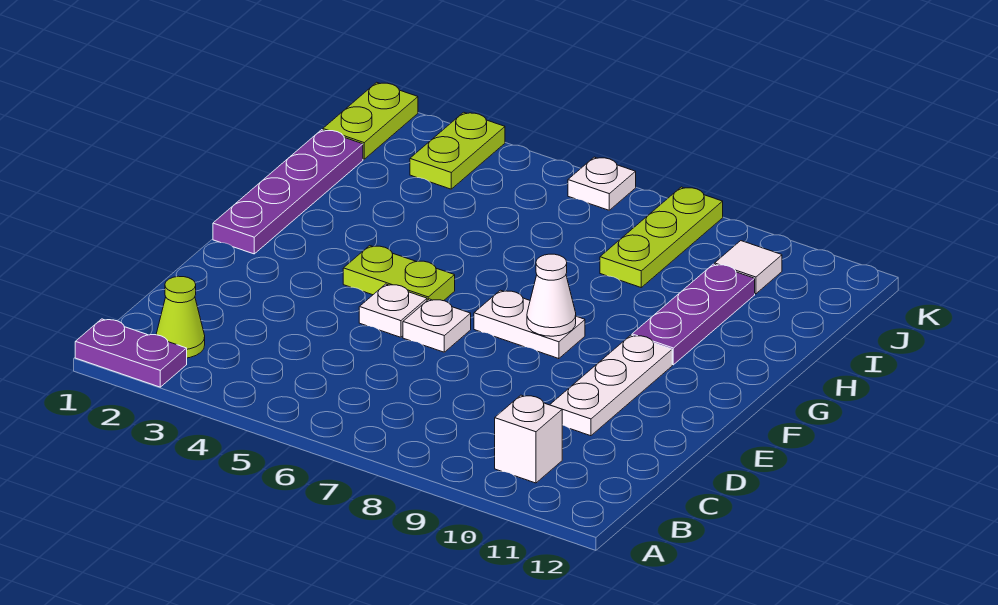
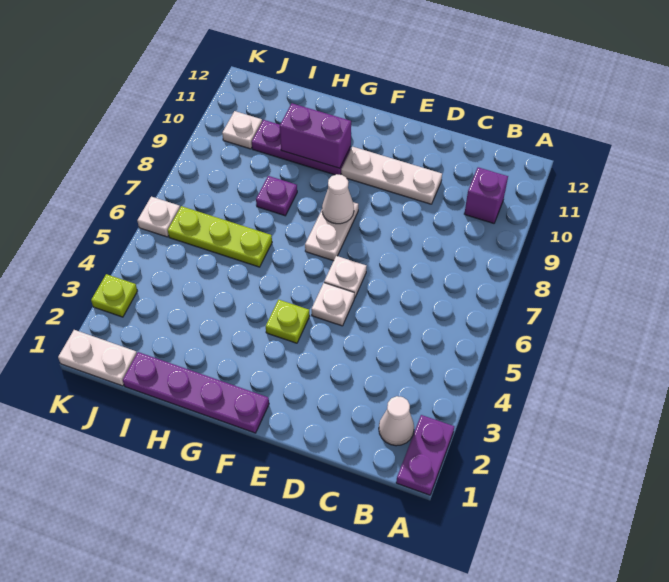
lime 1x1 cone [156,276,205,358] -> white 1x1 cone [379,396,414,446]
white 1x1 brick [495,395,562,483] -> purple 1x1 brick [464,167,508,223]
lime 1x2 plate [343,246,455,301] -> lime 1x1 plate [266,300,310,343]
none -> purple 1x2 brick [280,103,351,168]
none -> purple 1x1 plate [256,176,297,216]
lime 1x3 plate [600,187,723,287] -> lime 1x3 plate moved to [168,206,272,267]
lime 1x2 plate [323,82,418,159] -> white 1x2 plate [58,330,137,386]
lime 1x2 plate [410,112,505,189] -> lime 1x1 plate [91,274,137,317]
white 1x1 tile [715,241,782,294] -> white 1x1 plate [222,111,262,149]

